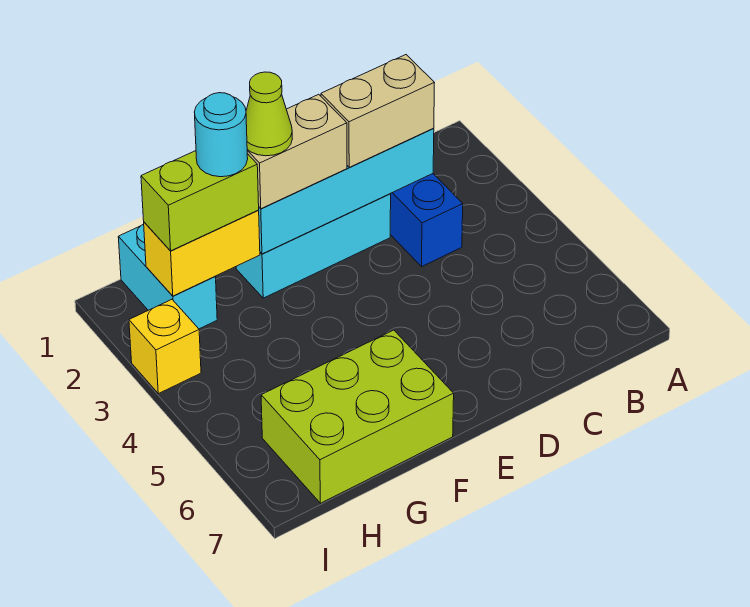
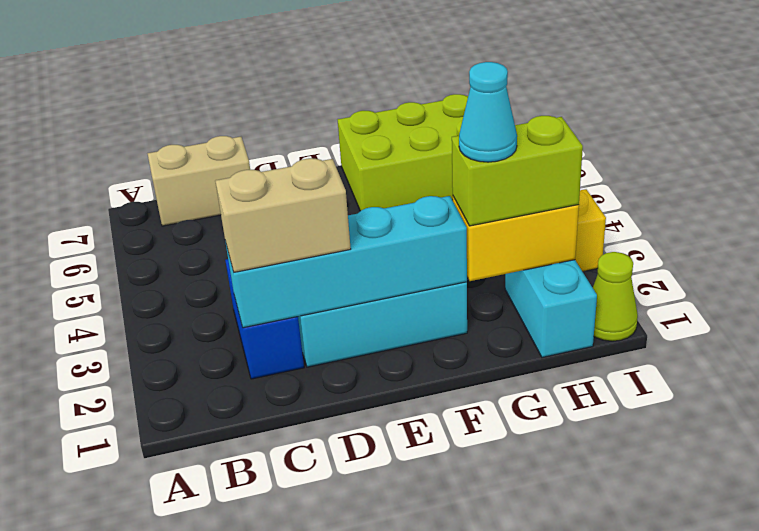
tan 1x2 brick [247,94,347,209] -> tan 1x2 brick moved to [148,136,250,226]
lime 1x1 cone [246,72,292,156] -> lime 1x1 cone moved to [593,252,638,341]
cyan 1x1 round brick [195,93,248,177] -> cyan 1x1 cone [459,62,517,162]

